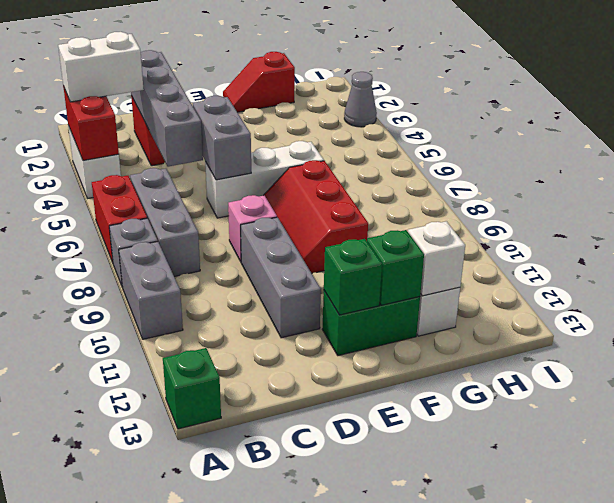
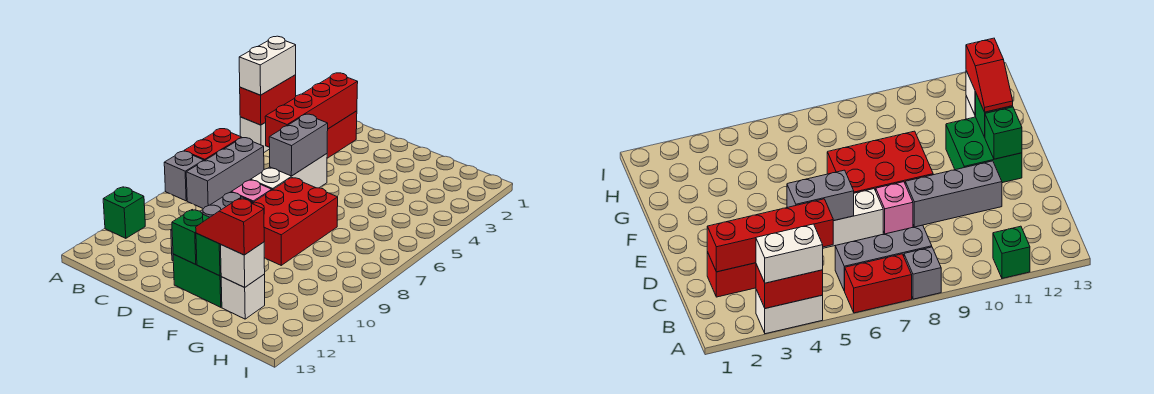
white 1x2 brick [58,32,144,102] -> white 1x2 brick turned to [239,36,296,95]
grey 1x2 brick [119,242,183,339] -> none
green 1x1 brick [163,348,221,429] -> green 1x1 brick moved to [103,187,145,238]
grey 1x4 brick [131,50,203,167] -> red 1x4 brick [265,73,358,147]
white 1x3 brick [205,141,324,218] -> white 1x3 brick turned to [251,154,327,190]
red 2x3 slope [264,160,368,273] -> red 2x3 brick [252,178,338,265]
green 1x2 brick [322,291,420,356] -> green 2x2 brick [173,254,222,307]
red 1x2 slope [223,52,295,112] -> red 1x2 slope moved to [196,198,264,255]
grey 1x1 cone [344,72,377,127] -> none

